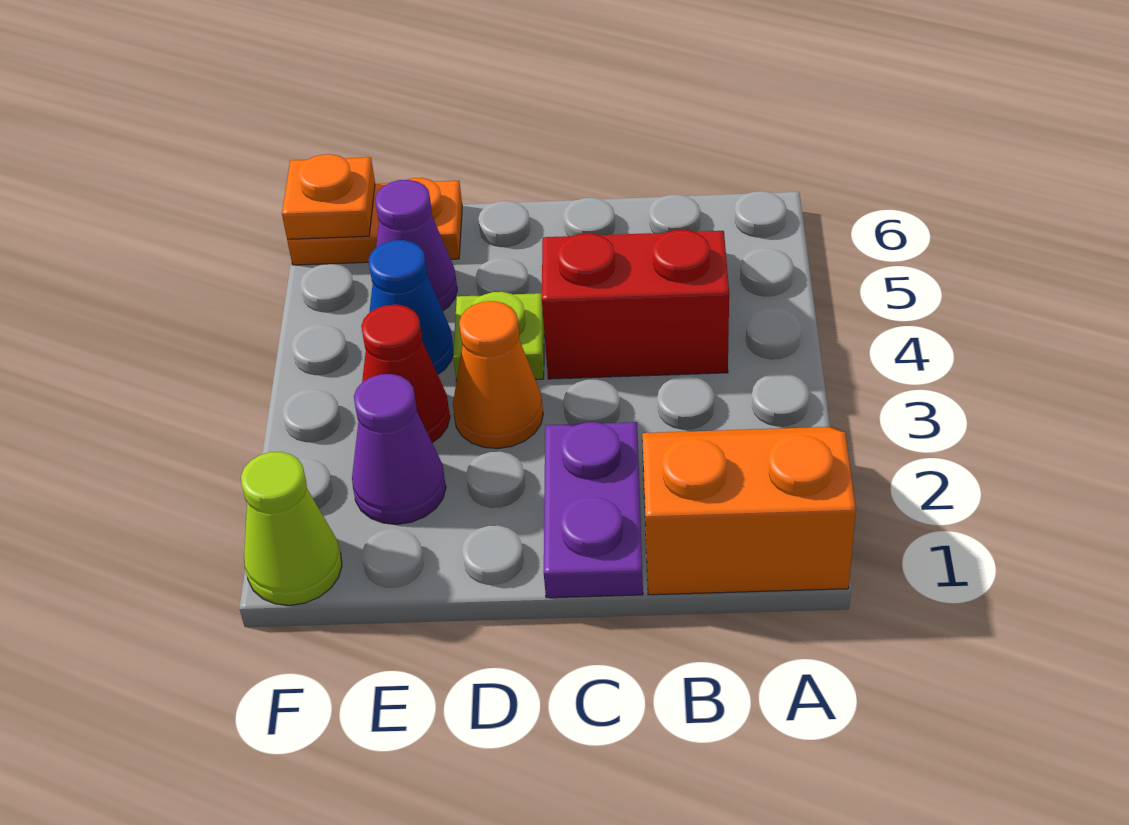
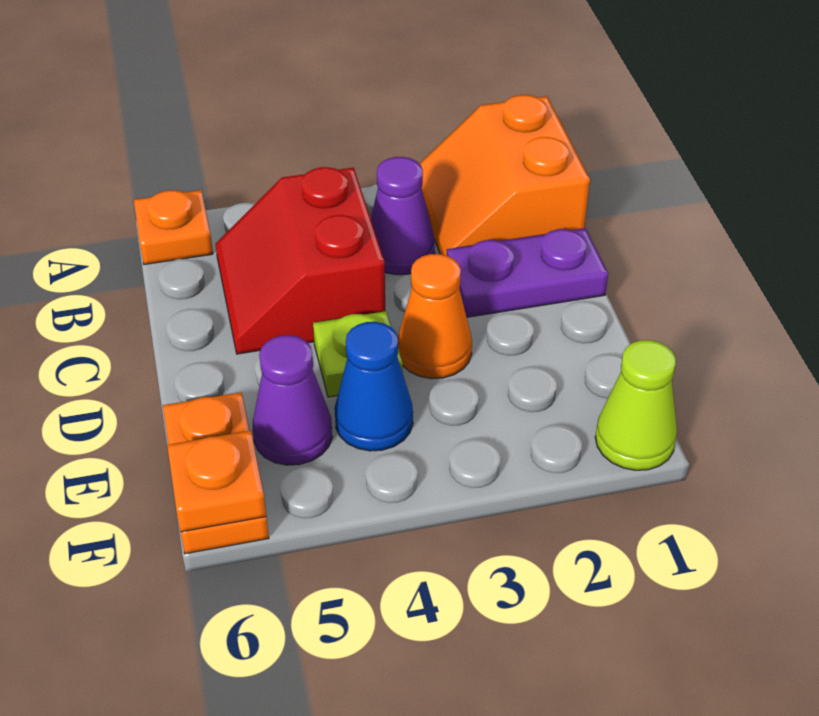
none -> orange 1x1 plate [134,190,213,264]
purple 1x1 cone [352,374,446,524] -> purple 1x1 cone moved to [371,157,435,275]
red 1x1 cone [361,305,450,443] -> none

